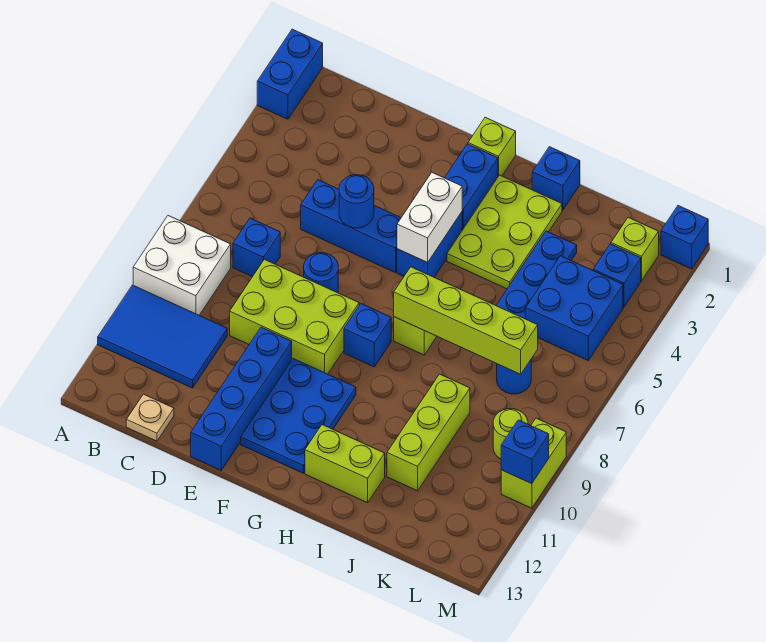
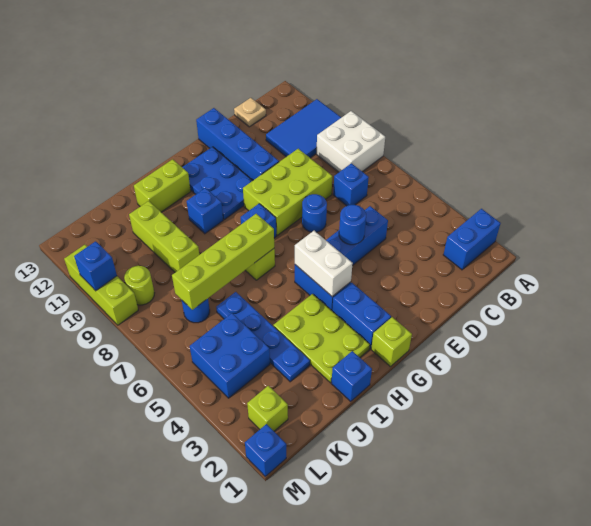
blue 1x2 brick [257,29,323,119] -> blue 1x2 brick turned to [443,209,500,270]
blue 1x1 brick [593,244,641,307] -> blue 1x1 brick moved to [187,188,223,234]
lime 1x2 brick [501,418,566,508] -> lime 1x3 brick [64,245,138,325]

